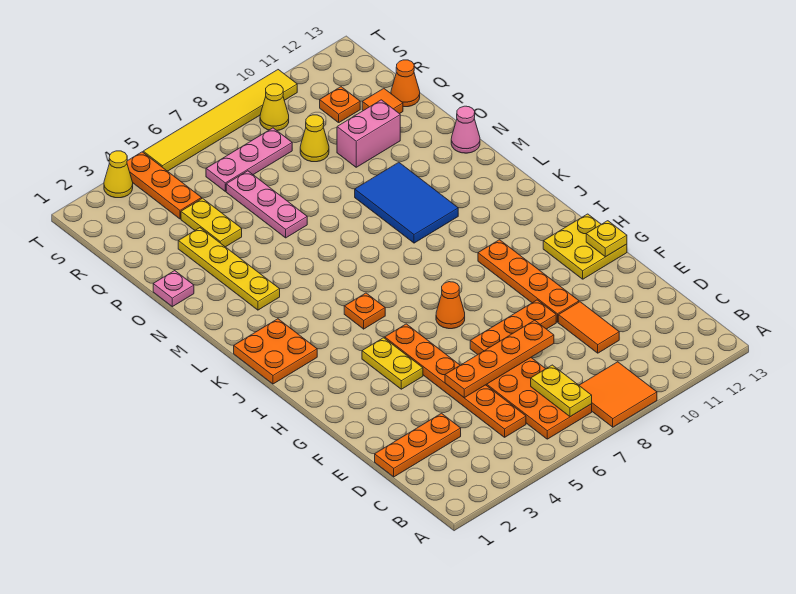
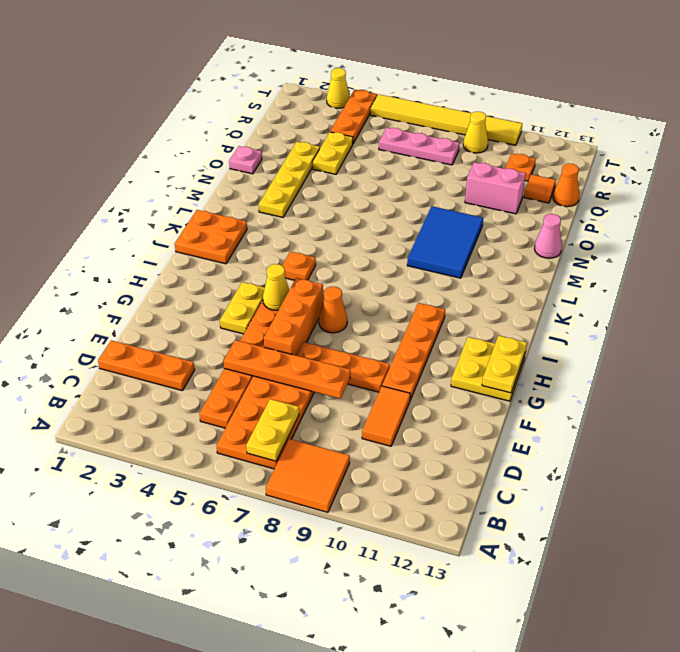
none -> orange 1x3 brick [264,278,323,356]
yellow 1x1 plate [586,221,627,257] -> yellow 1x2 plate [482,336,527,393]
pink 1x3 plate [226,171,307,238] -> none
yellow 1x1 cone [300,115,329,162] -> yellow 1x1 cone moved to [263,264,289,310]

